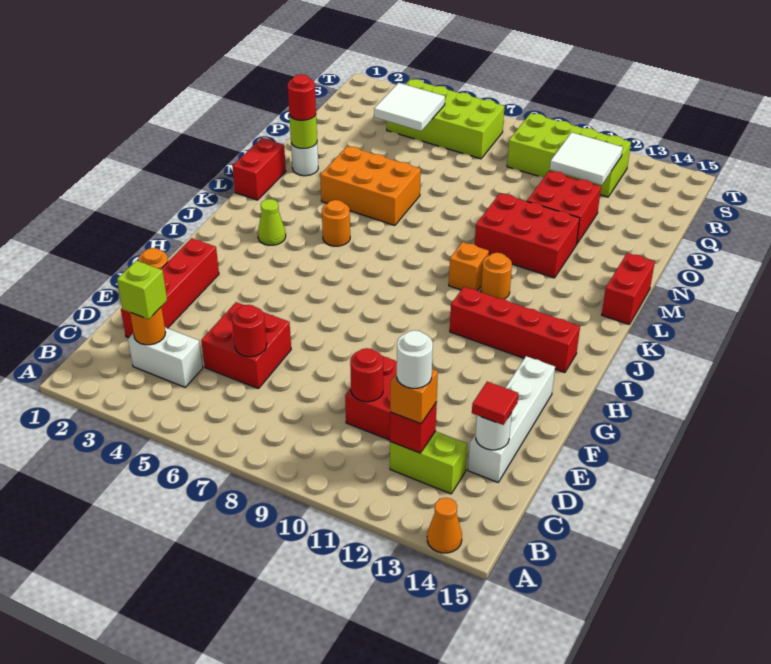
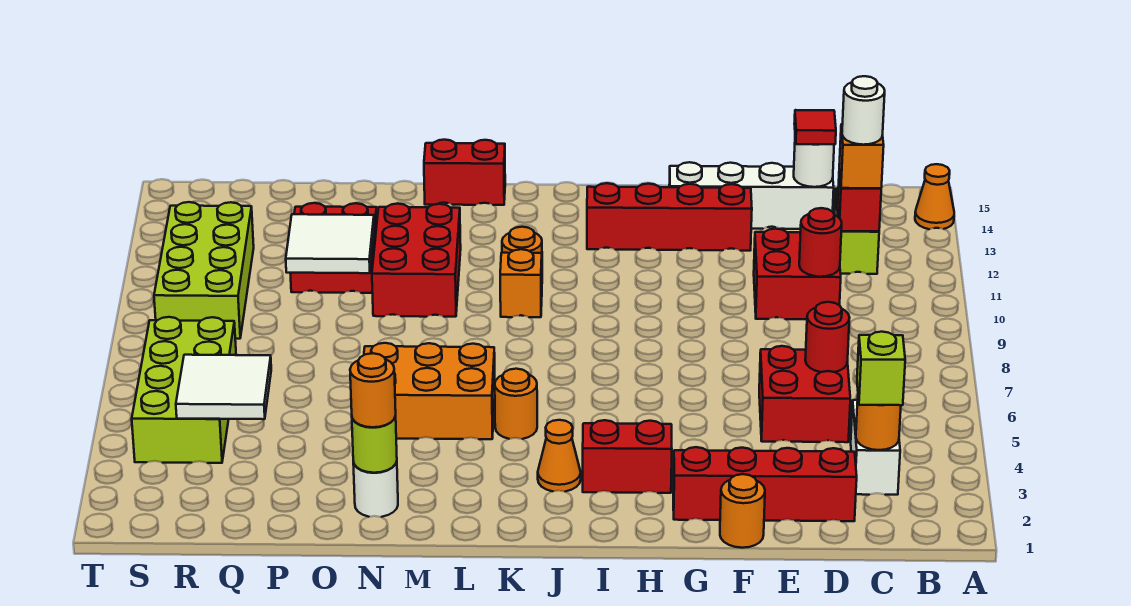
red 1x4 brick [450,287,580,373] -> red 1x4 brick turned to [587,183,752,251]
lime 1x1 cone [258,199,286,245] -> orange 1x1 cone [538,420,581,492]
red 1x2 brick [233,138,286,200] -> red 1x2 brick moved to [583,420,672,493]
orange 2x3 brick [320,146,421,225] -> orange 2x3 brick turned to [364,343,495,439]
red 1x1 round brick [288,74,316,120] -> orange 1x1 round brick [350,353,396,427]
white 2x2 tile [550,132,623,185] -> white 2x2 tile moved to [286,214,374,273]

